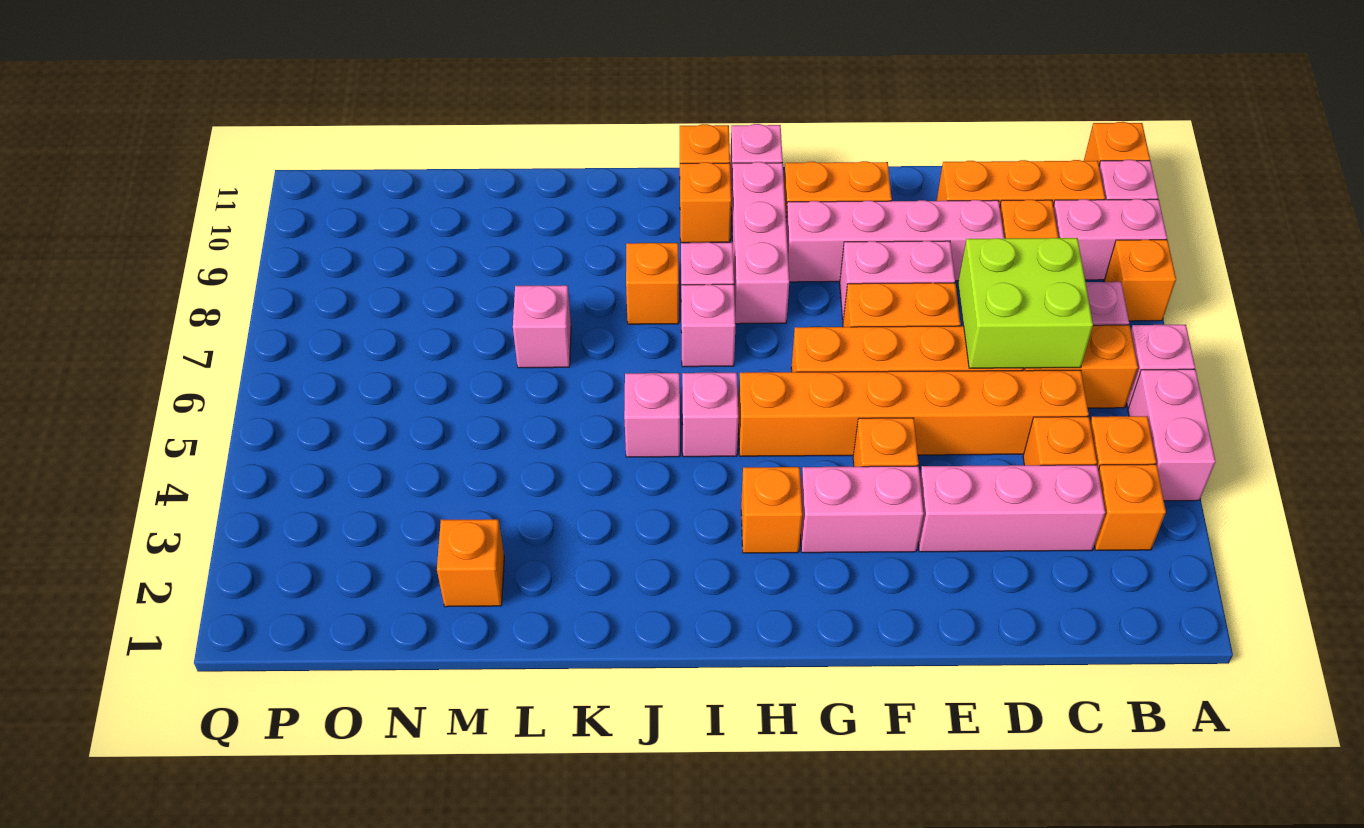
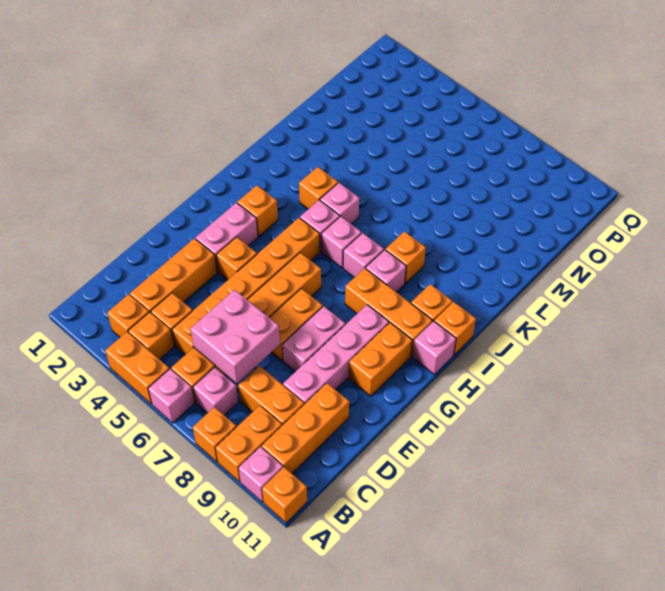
pink 1x2 brick [1128,369,1216,501] -> orange 1x2 brick [105,332,169,404]
pink 1x2 brick [1053,199,1167,280] -> orange 1x2 brick [215,406,282,482]
pink 1x3 brick [918,465,1105,552] -> orange 1x3 brick [130,238,217,313]
lime 2x2 brick [958,238,1093,368] -> pink 2x2 brick [190,290,280,383]
pink 1x3 brick [731,162,789,324] -> orange 1x3 brick [345,268,432,356]
pink 1x1 brick [513,285,571,368] -> pink 1x1 brick moved to [322,216,361,268]
orange 1x1 brick [437,519,504,607] -> orange 1x1 brick moved to [299,167,338,209]

